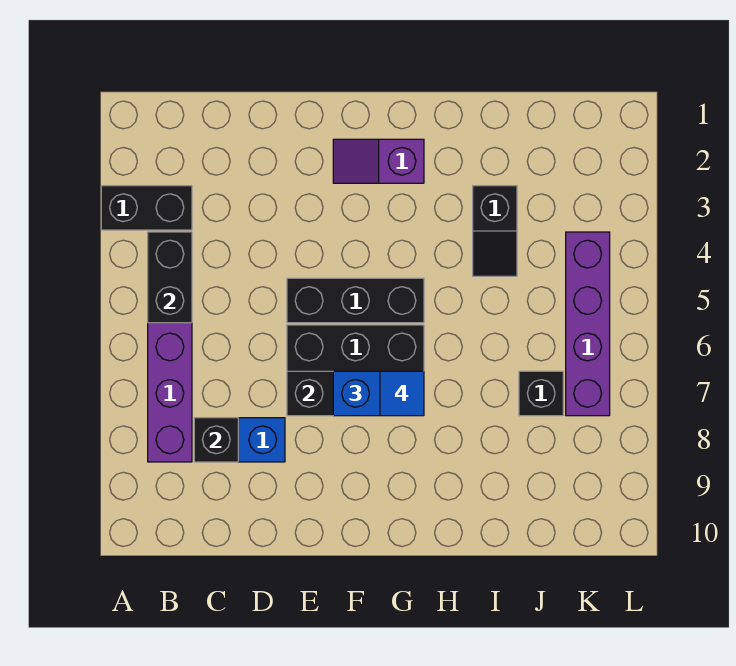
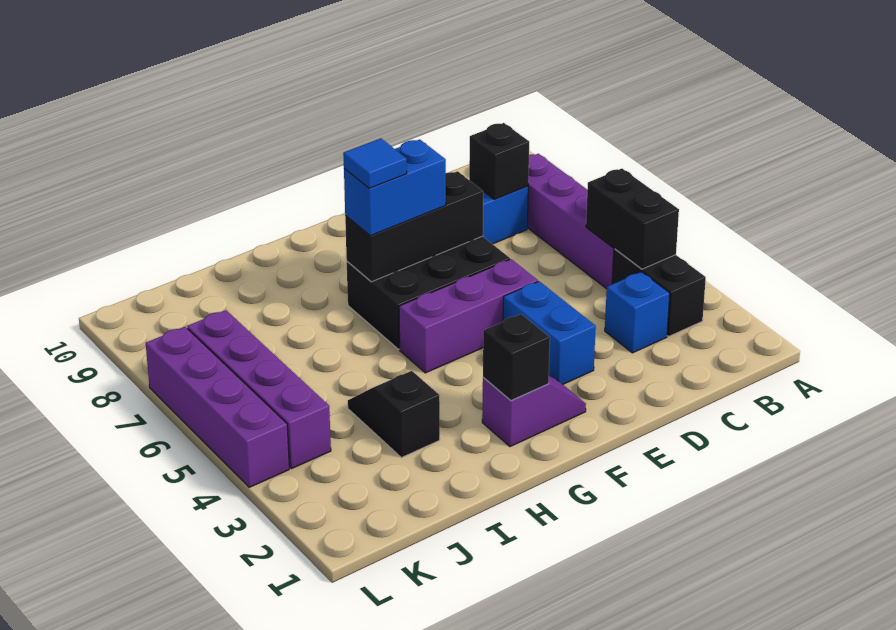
black 1x2 brick [101,186,192,230] -> black 1x2 brick turned to [613,249,706,336]
none -> blue 1x1 brick [605,272,670,353]
none -> blue 1x2 brick [503,281,596,384]
black 1x3 brick [287,278,424,323] -> purple 1x3 brick [399,259,538,373]
black 1x1 brick [519,371,563,416] -> black 1x1 brick moved to [483,314,550,401]
none -> purple 1x4 brick [146,327,289,487]

